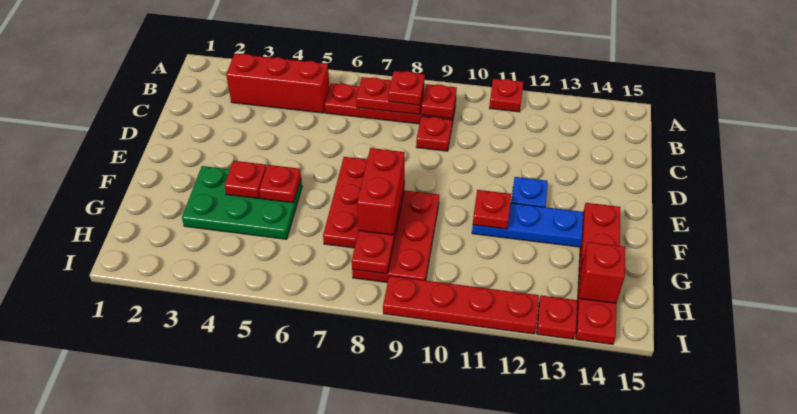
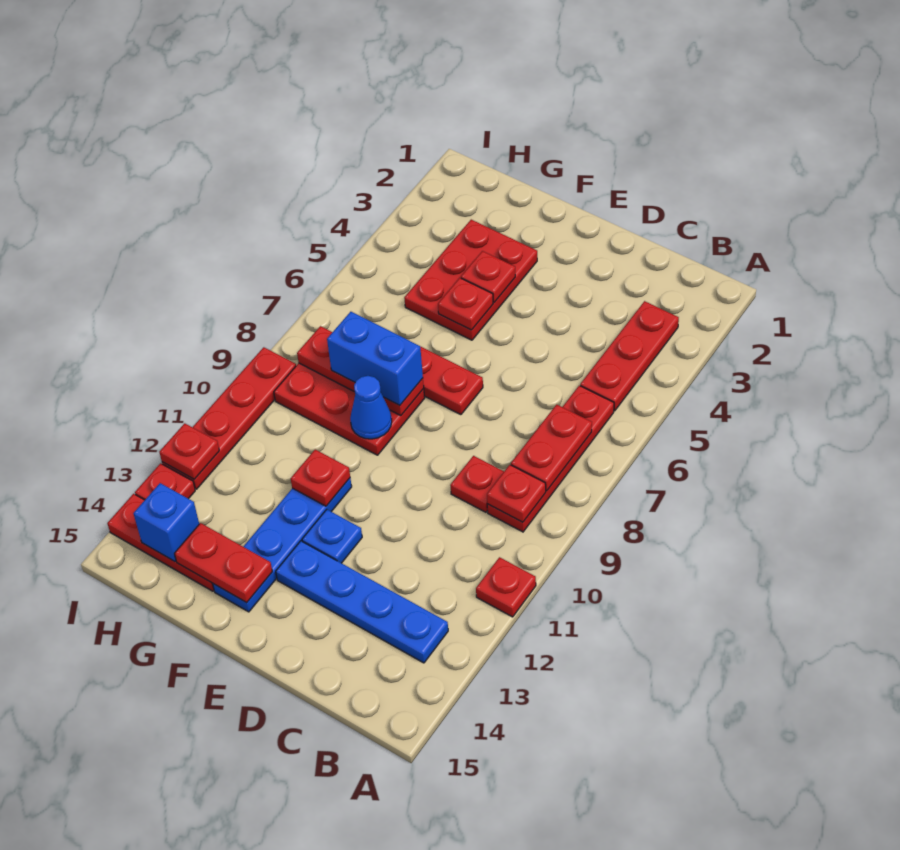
red 1x3 brick [226,54,330,113] -> red 1x3 plate [580,301,679,411]
red 1x1 plate [389,71,425,105] -> red 1x1 plate moved to [159,423,219,479]
none -> blue 1x4 plate [276,541,448,663]
green 2x3 plate [182,166,302,239] -> red 2x3 plate [404,220,537,340]
red 1x2 brick [357,148,405,235] -> blue 1x2 brick [327,312,423,405]
none -> blue 1x1 cone [350,376,392,439]
red 1x1 brick [580,242,625,303] -> blue 1x1 brick [133,483,199,562]

